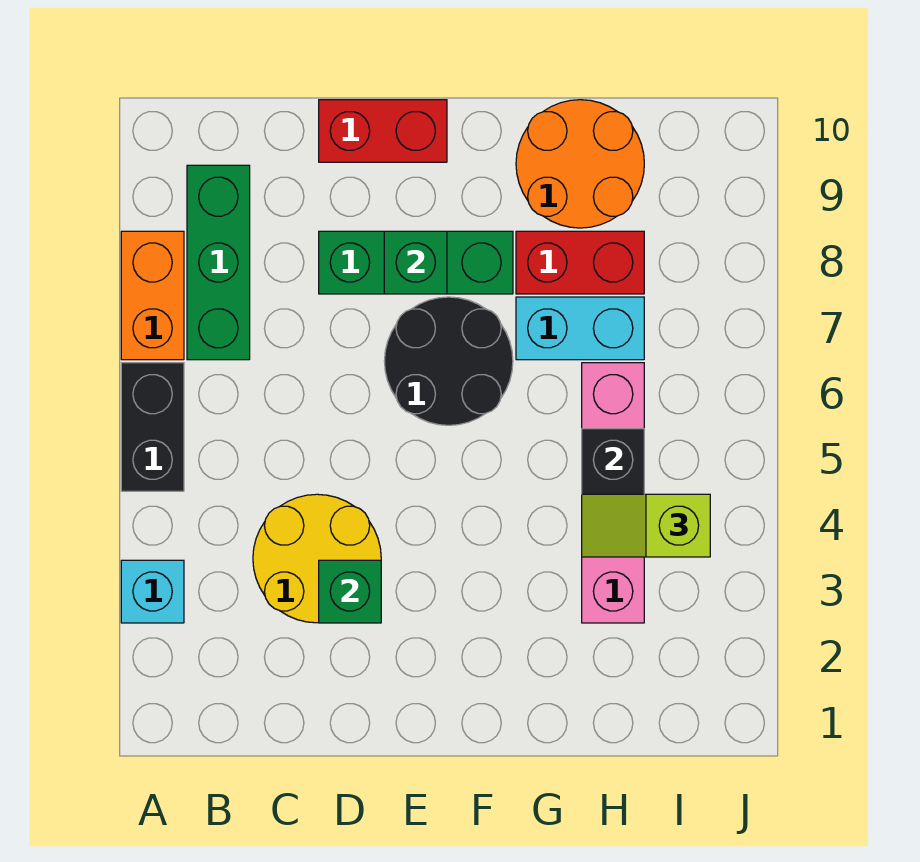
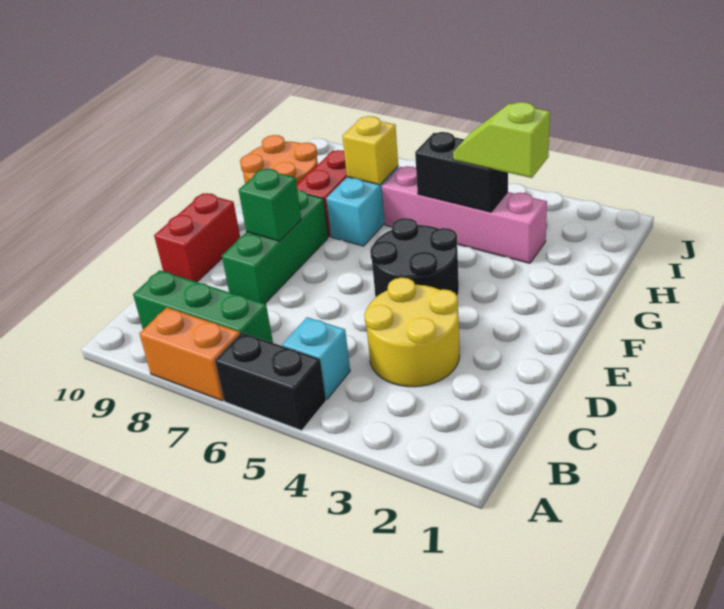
cyan 1x1 brick [121,560,184,623] -> cyan 1x1 brick moved to [282,317,350,399]
green 1x1 brick [319,560,381,623] -> none
black 2x2 round brick [384,297,513,425] -> black 2x2 round brick moved to [370,218,459,297]
lime 1x2 slope [582,494,710,557] -> lime 1x2 slope turned to [453,102,550,178]
none -> yellow 1x1 brick [343,116,398,185]

